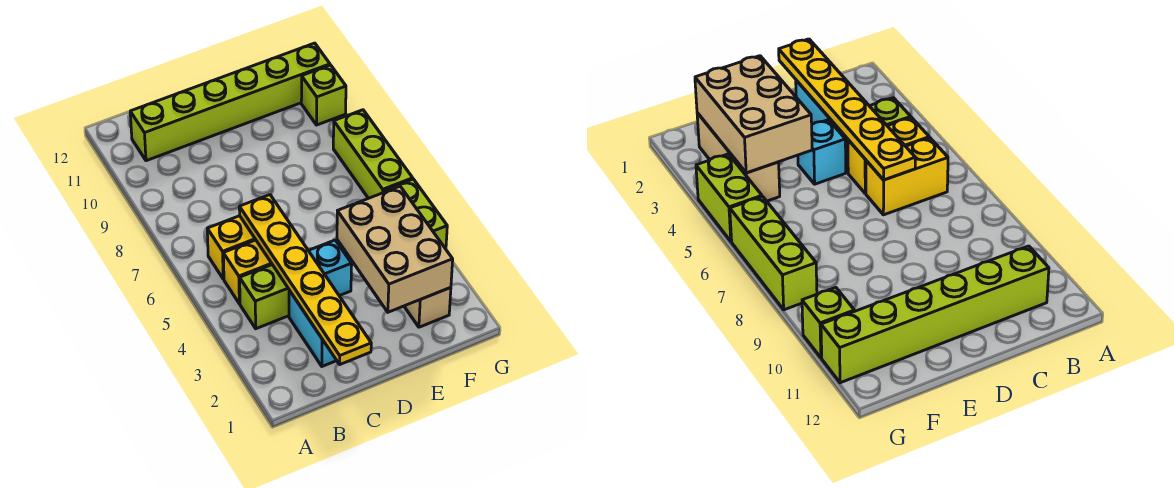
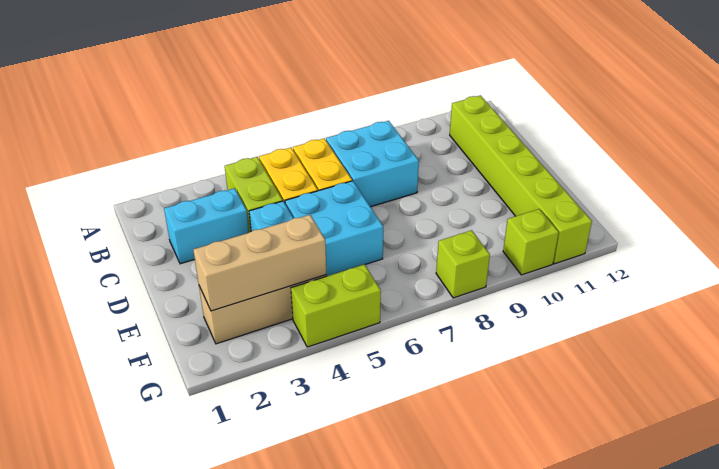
none -> cyan 2x2 brick [326,121,419,207]
yellow 1x6 plate [239,195,371,364] -> none
none -> cyan 2x2 brick [285,181,383,276]
tan 2x3 brick [337,186,453,312] -> tan 1x3 brick [193,215,326,311]
lime 1x3 brick [333,110,413,198] -> lime 1x1 brick [436,230,490,298]

